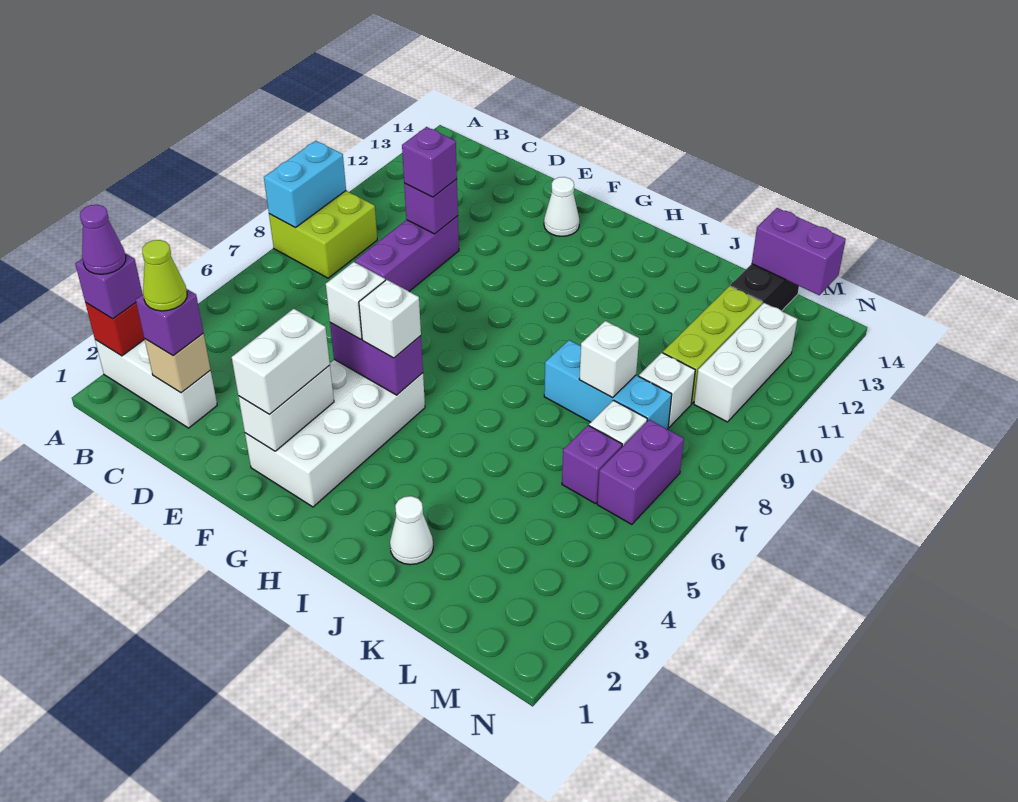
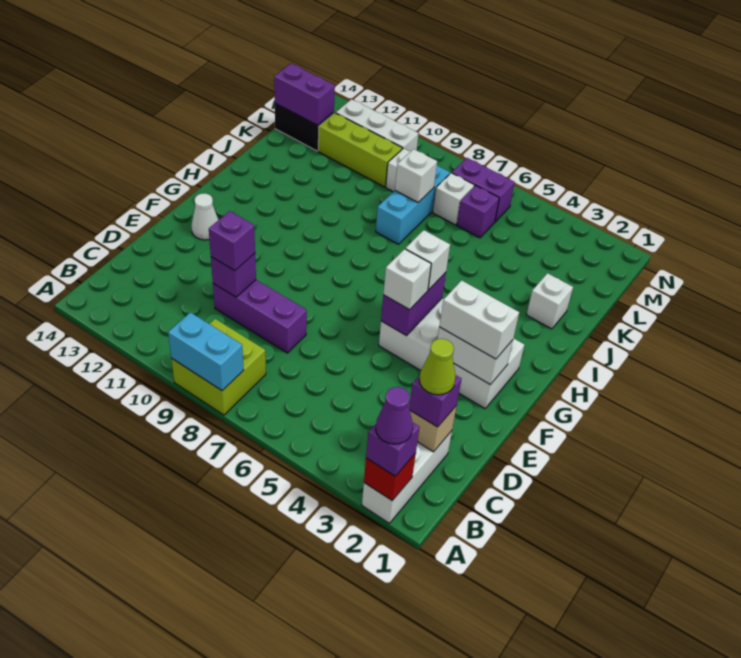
white 1x1 cone [390,496,433,565] -> white 1x1 brick [527,273,573,329]
purple 1x2 brick [752,208,846,295] -> purple 1x2 brick turned to [274,63,335,125]

